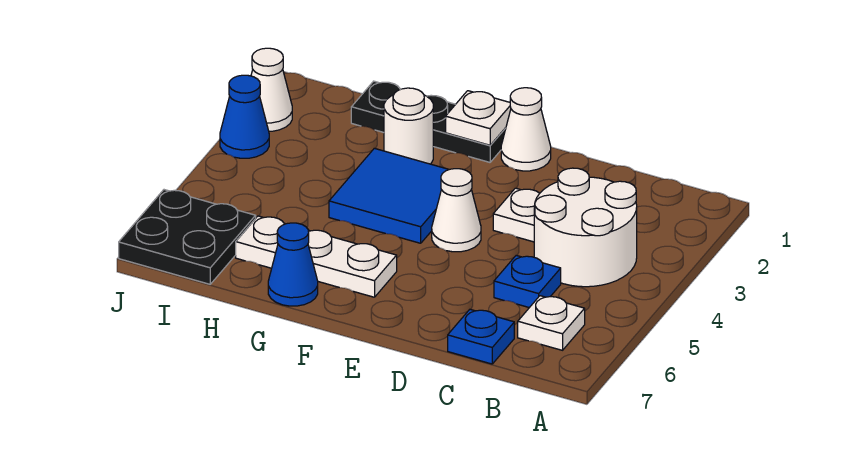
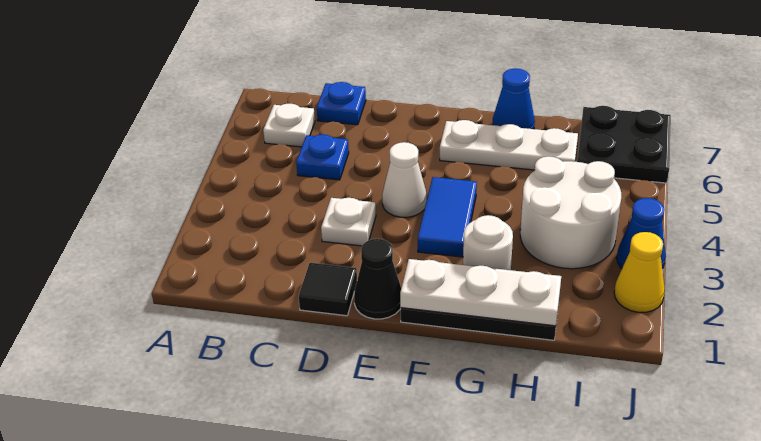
white 2x2 round brick [534,168,637,287] -> white 2x2 round brick moved to [520,156,621,269]
none -> black 1x1 tile [299,263,357,316]
white 1x1 cone [501,88,551,171] -> black 1x1 cone [354,239,401,319]
white 1x1 plate [446,91,511,145] -> white 1x3 plate [400,259,561,326]
blue 2x2 tile [329,148,449,243] -> blue 1x2 tile [418,177,477,257]
white 1x1 cone [251,48,292,131] -> yellow 1x1 cone [614,232,665,312]

